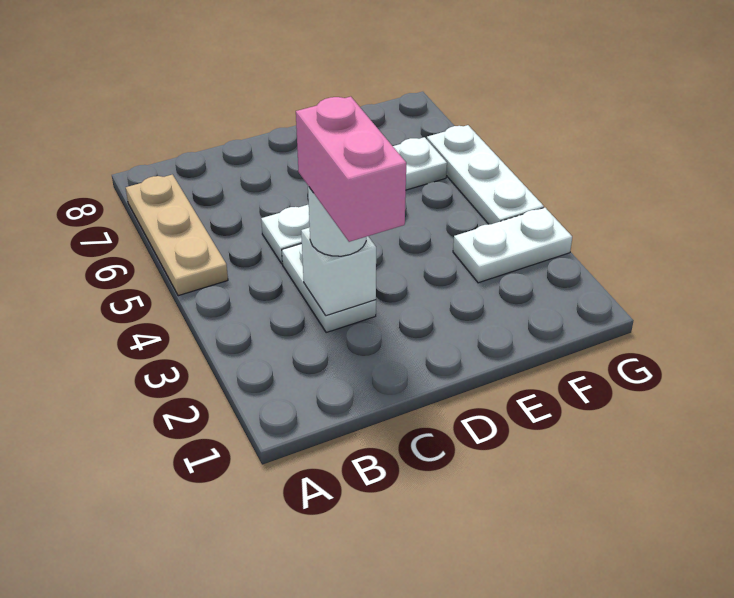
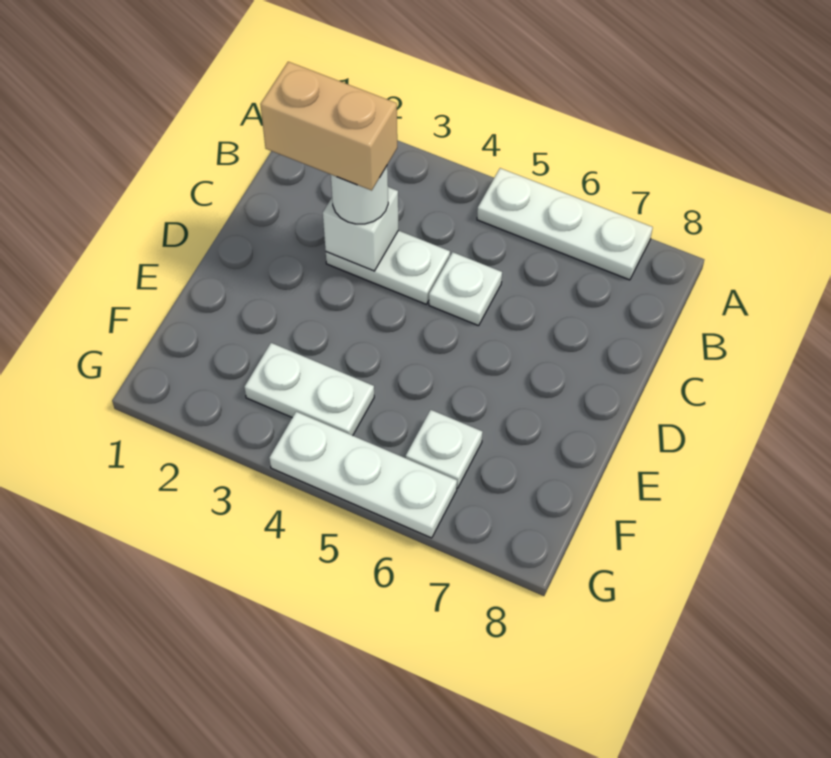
tan 1x3 plate [126,175,228,296] -> white 1x3 plate [477,168,653,280]
pink 1x2 brick [296,97,406,242] -> tan 1x2 brick [260,62,397,190]
white 1x2 plate [453,208,572,283] -> white 1x2 plate turned to [244,343,374,436]

